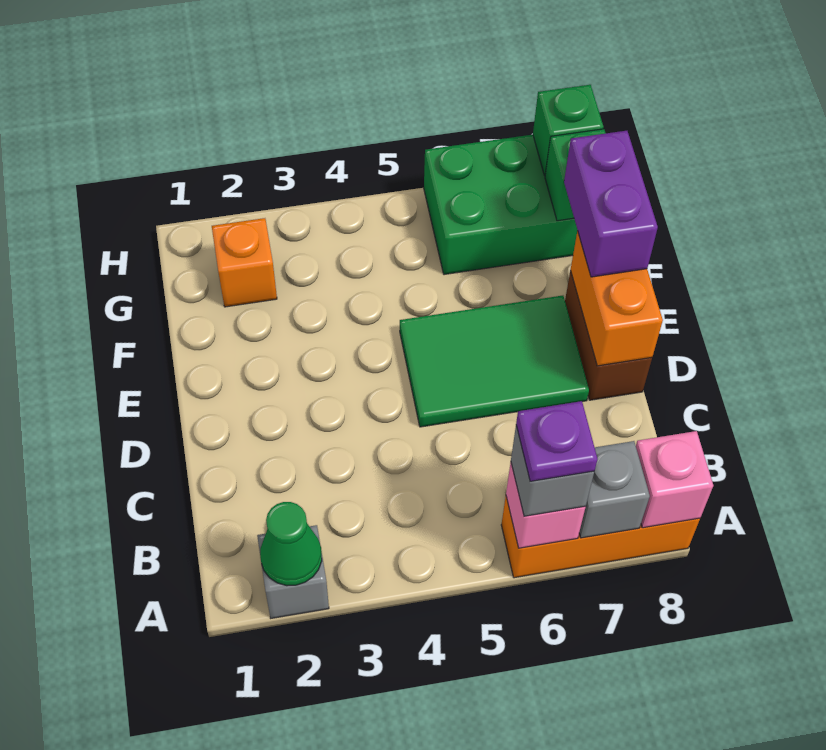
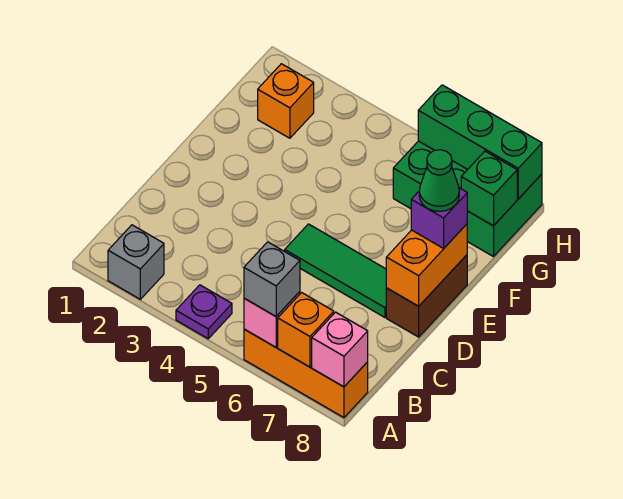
green 1x1 cone [260,502,322,586] -> green 1x1 cone moved to [419,150,459,211]
purple 1x1 plate [516,401,598,481] -> purple 1x1 plate moved to [176,285,232,339]
grey 1x1 brick [579,441,650,538] -> orange 1x1 brick [278,293,334,367]
green 2x3 tile [400,296,589,427] -> green 1x3 tile [285,224,386,317]
purple 1x2 brick [564,131,658,277] -> purple 1x1 brick [411,188,467,248]
green 1x1 brick [533,85,603,175] -> green 1x3 brick [418,85,542,199]

